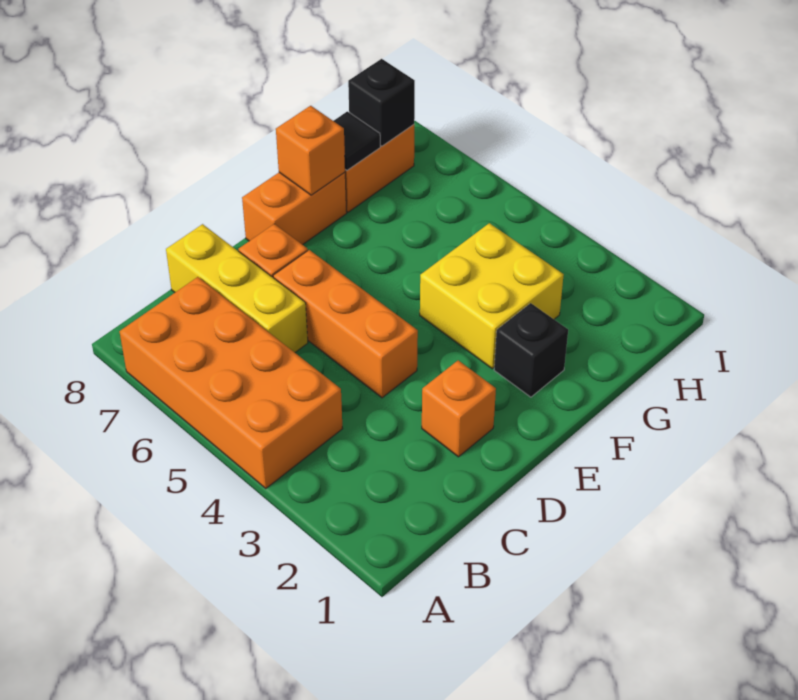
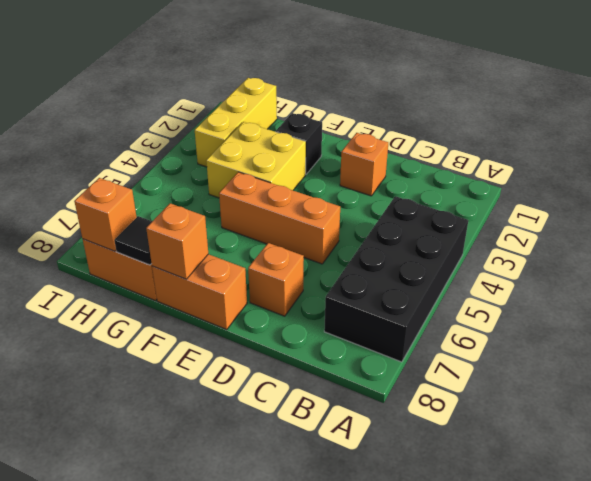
orange 2x4 brick [119,277,343,488] -> black 2x4 brick [324,196,468,362]
yellow 1x3 brick [166,224,308,352] -> yellow 1x3 brick moved to [195,78,277,167]
orange 1x3 brick [273,250,418,398] -> orange 1x3 brick turned to [219,172,340,264]
black 1x1 brick [348,59,415,146] -> orange 1x1 brick [74,178,137,251]

